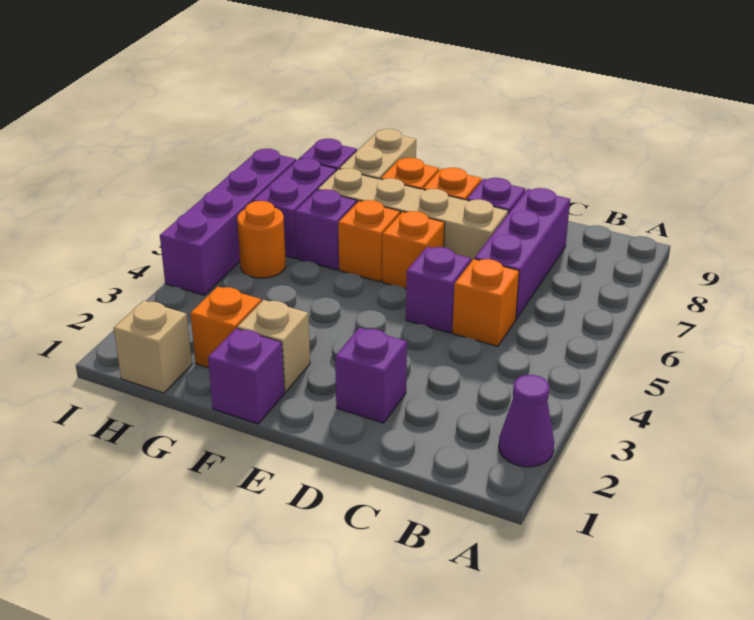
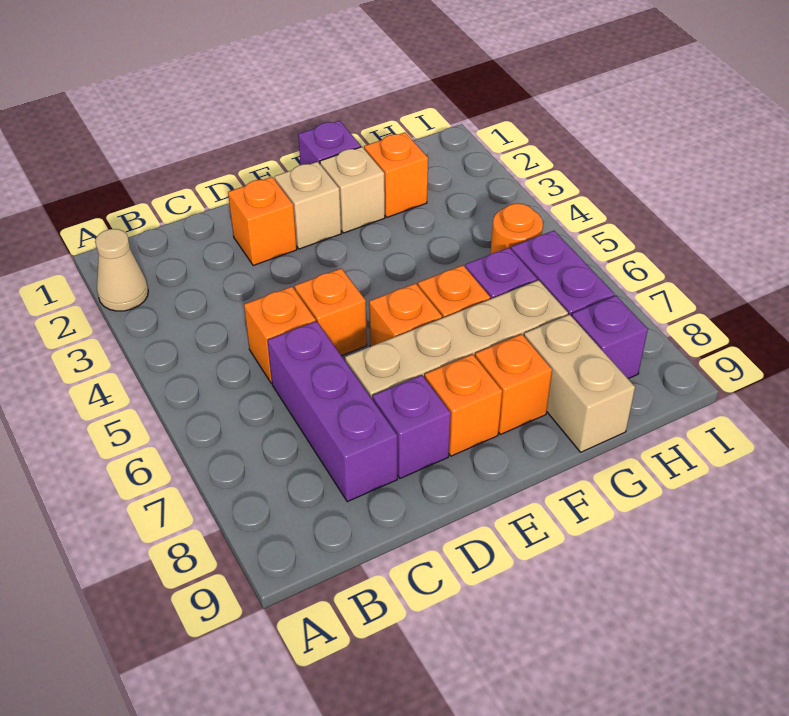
purple 1x1 cone [499,375,554,467] -> tan 1x1 cone [95,229,148,311]
purple 1x1 brick [335,328,407,423] -> orange 1x1 brick [228,177,297,266]
purple 1x1 brick [406,247,471,333] -> orange 1x1 brick [295,268,367,356]
tan 1x1 brick [114,301,192,393] -> tan 1x1 brick moved to [275,162,341,249]
purple 1x4 brick [160,149,296,295] -> none

